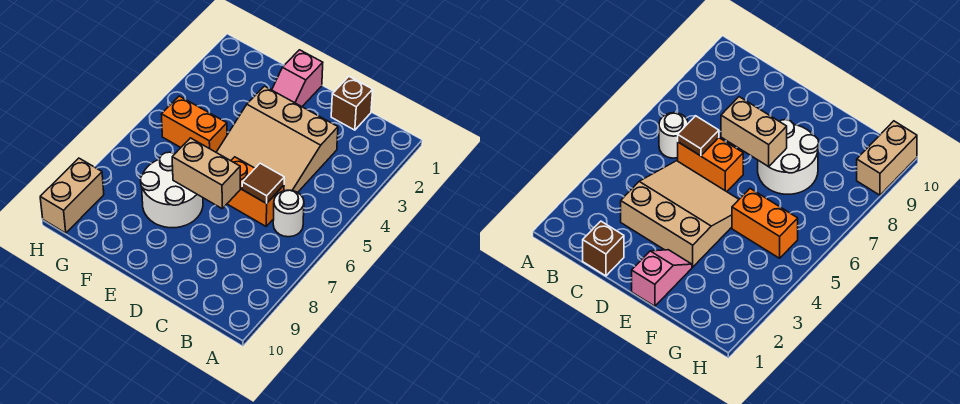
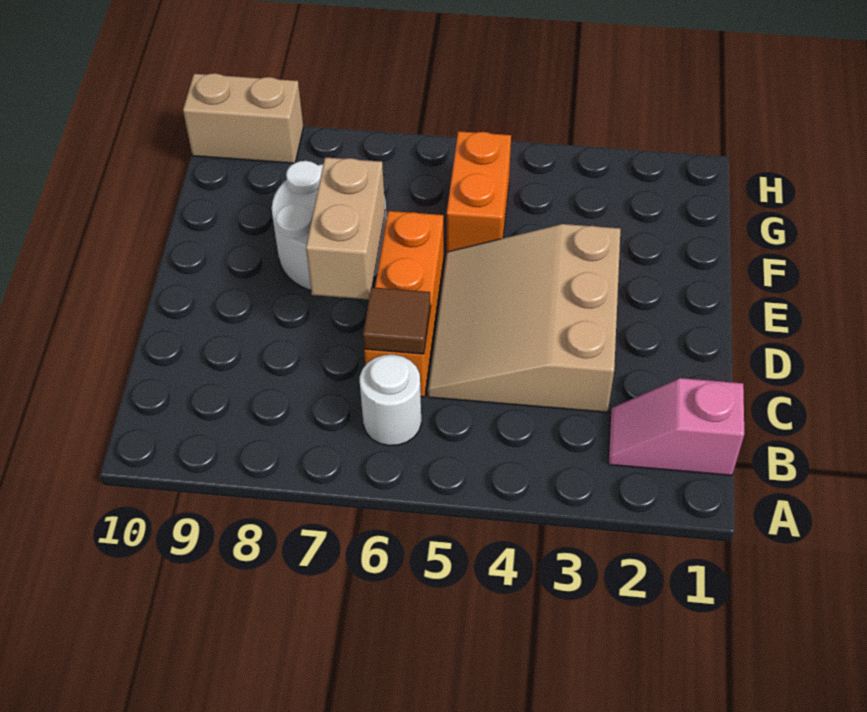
brown 1x1 brick [331,77,373,130] -> none
orange 1x2 brick [227,157,284,226] -> orange 1x3 brick [364,211,444,397]
pink 1x2 slope [272,50,323,107] -> pink 1x2 slope moved to [608,378,744,475]

